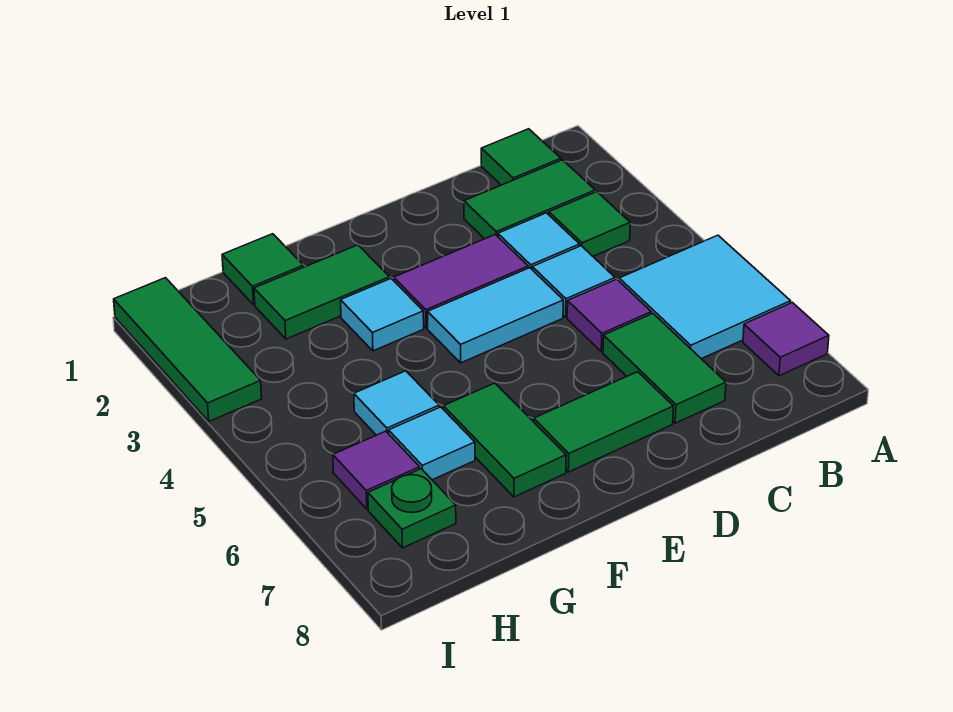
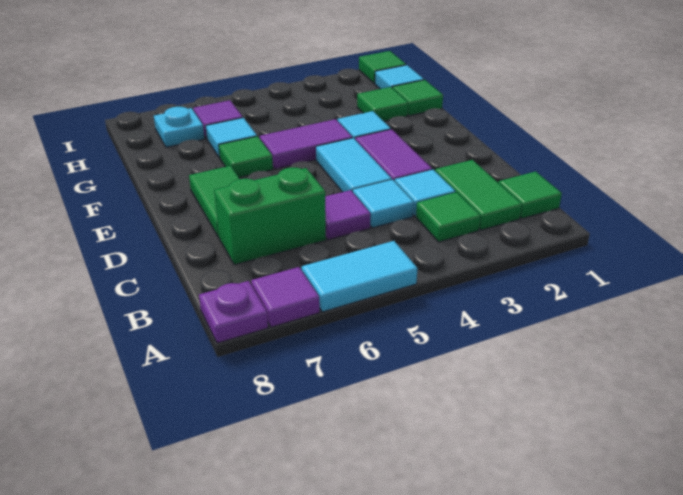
cyan 2x2 tile [619,235,791,359] -> cyan 1x2 tile [302,241,418,312]
none -> purple 1x1 plate [199,281,268,343]
green 1x2 tile [603,314,726,423] -> green 1x2 brick [214,167,326,265]
green 1x2 tile [254,245,390,339] -> green 1x1 tile [357,87,408,121]
none -> purple 1x2 tile [260,119,353,169]
green 1x2 tile [443,383,566,497] -> green 1x1 tile [219,136,273,178]
cyan 1x1 tile [354,371,439,435] -> cyan 1x1 tile moved to [375,65,424,89]
green 1x1 plate [368,469,456,548] -> cyan 1x1 plate [154,107,204,147]
green 1x3 tile [114,278,262,421] -> green 1x1 tile [359,51,406,84]

